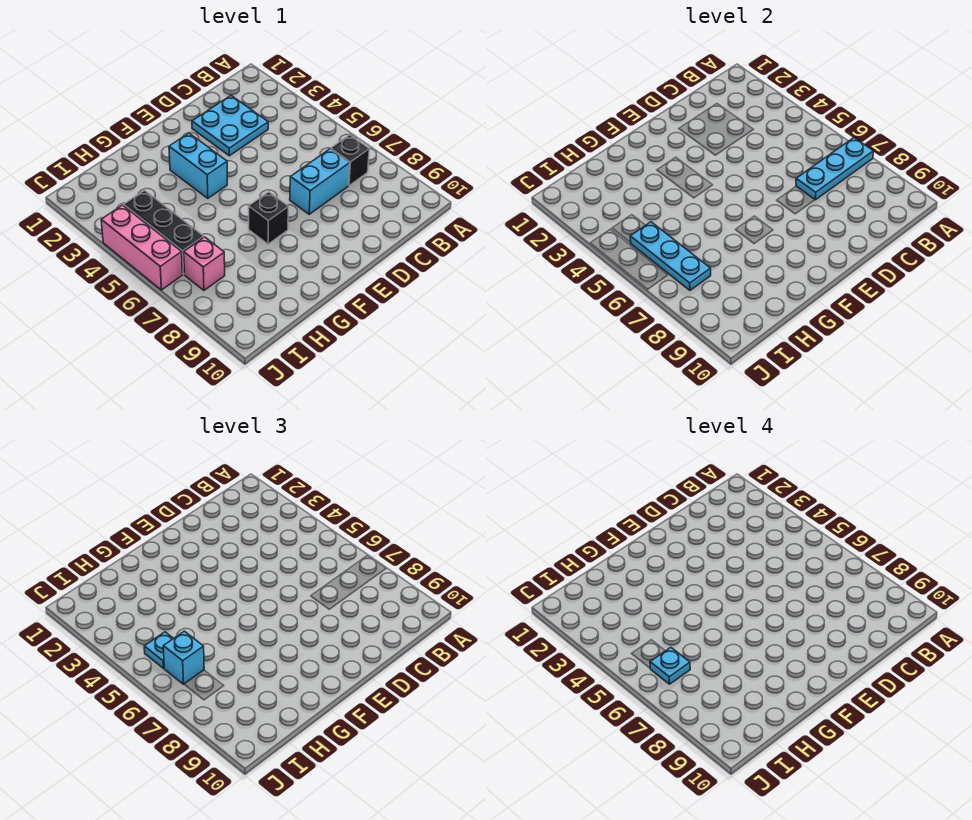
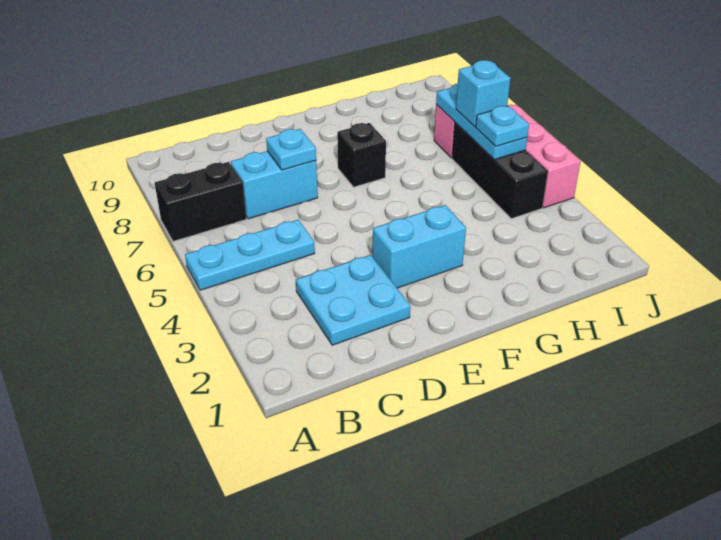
cyan 1x3 plate [796,138,873,200] -> cyan 1x3 plate moved to [185,220,315,290]
black 1x1 brick [331,135,369,186] -> black 1x2 brick [155,162,246,241]
cyan 1x2 brick [169,133,227,198] -> cyan 1x2 brick turned to [373,205,466,288]
cyan 1x1 plate [650,647,690,684] -> cyan 1x1 plate moved to [266,129,316,170]

